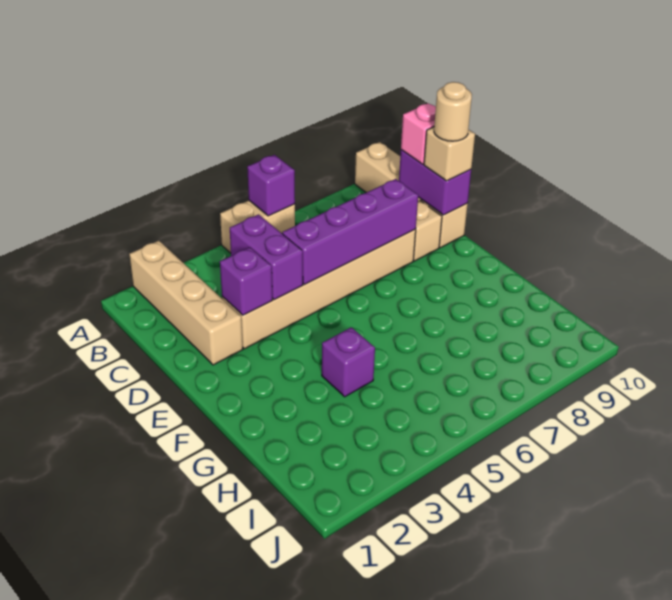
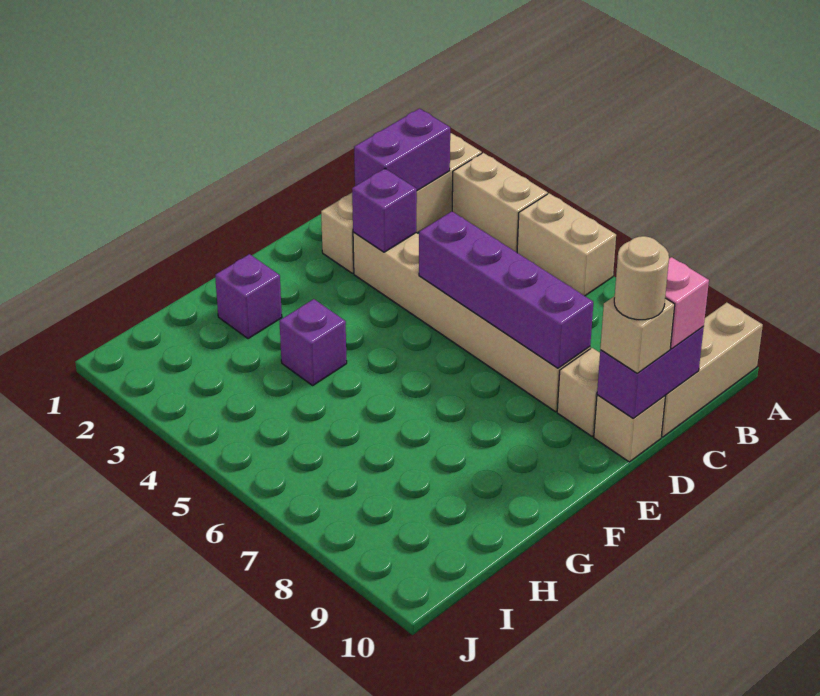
none -> tan 1x2 brick [452,153,548,252]
purple 1x1 brick [247,155,295,216] -> purple 1x1 brick moved to [215,254,282,339]
purple 1x2 brick [230,214,303,300] -> purple 1x2 brick moved to [354,109,450,190]

